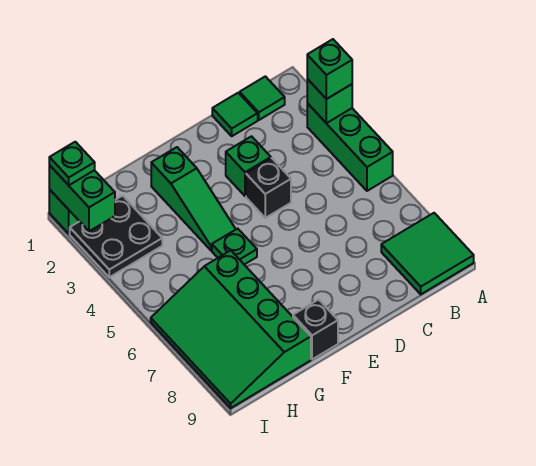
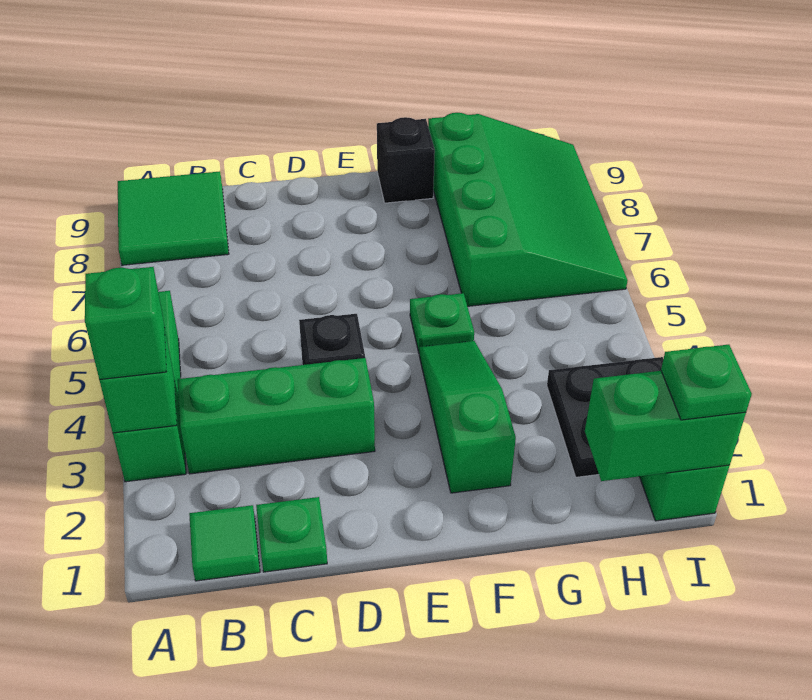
green 1x1 tile [212,93,258,136] -> green 1x1 plate [256,497,327,572]
green 1x1 brick [226,136,271,196] -> green 1x3 brick [178,358,375,474]
green 1x2 brick [49,165,115,231] -> green 1x2 brick turned to [585,371,746,481]

